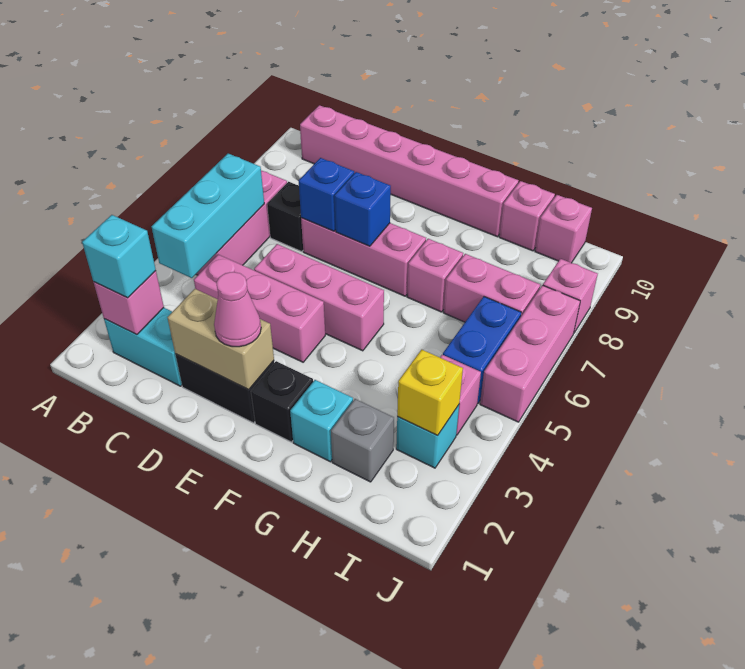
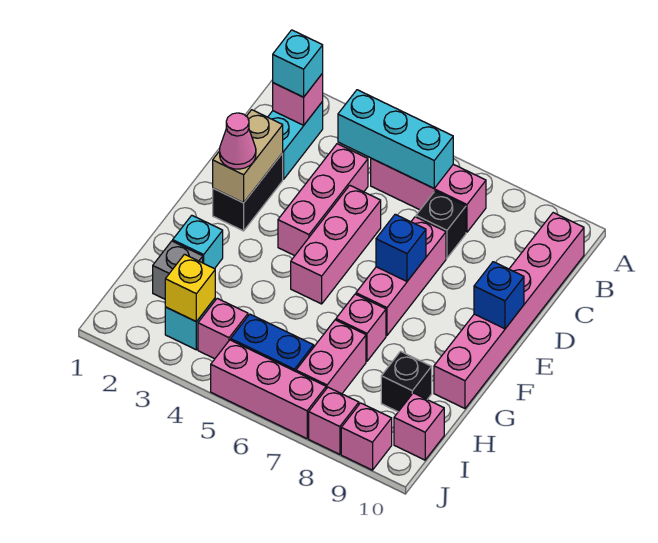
blue 1x1 brick [299,158,354,231] -> blue 1x1 brick moved to [474,262,524,329]
black 1x1 brick [251,361,313,442] -> black 1x1 brick moved to [381,351,432,412]
pink 1x1 brick [499,181,555,251] -> pink 1x1 brick moved to [341,403,392,470]

